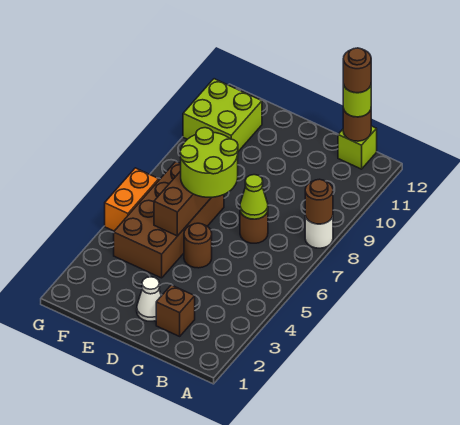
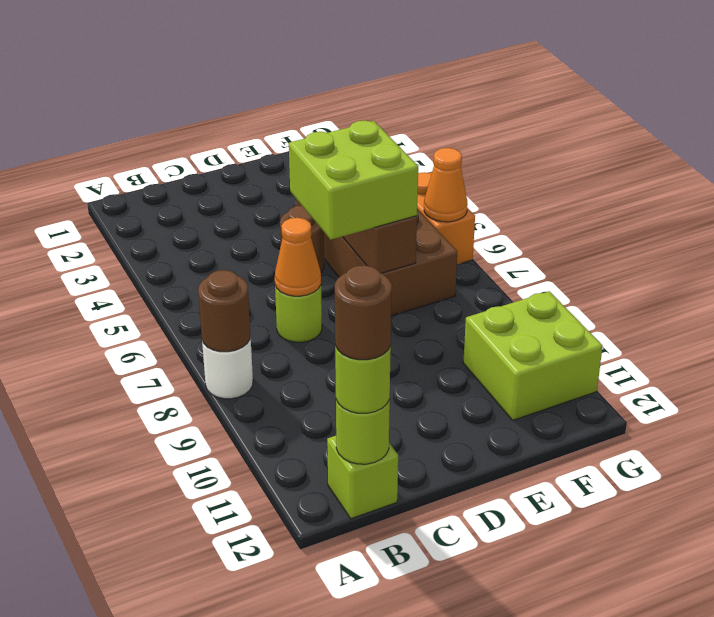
brown 1x1 round brick [343,108,371,141] -> lime 1x1 round brick [336,400,390,464]
brown 1x1 brick [156,285,195,336] -> none
brown 1x1 round brick [240,211,268,243] -> lime 1x1 round brick [275,285,322,342]
lime 1x1 cone [240,175,268,219] -> orange 1x1 cone [275,218,321,296]
white 1x1 cone [137,277,161,321] -> none
lime 2x2 round brick [180,128,238,197] -> lime 2x2 brick [289,120,418,240]
none -> orange 1x1 cone [424,148,467,222]

